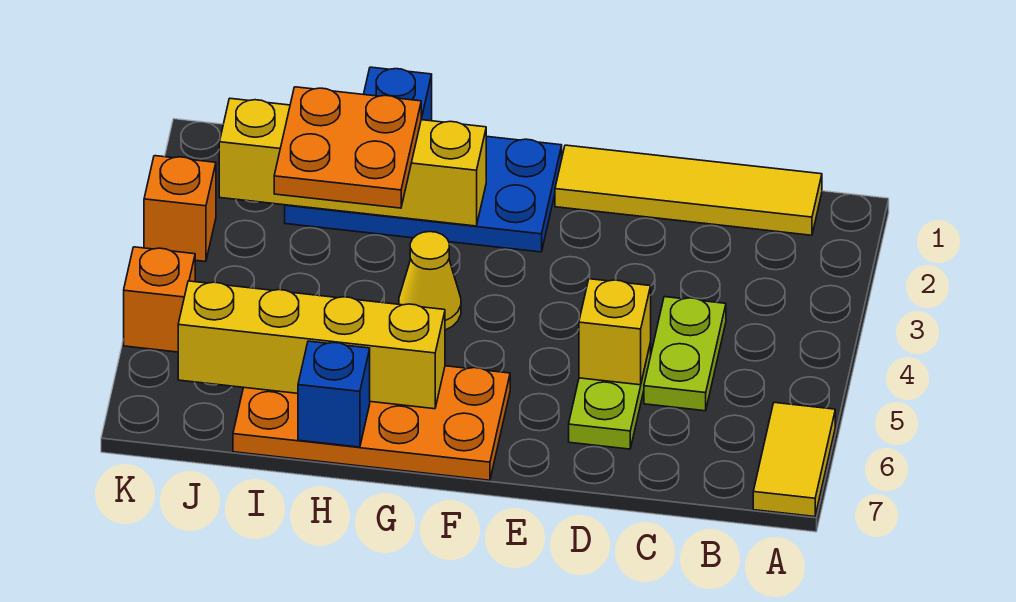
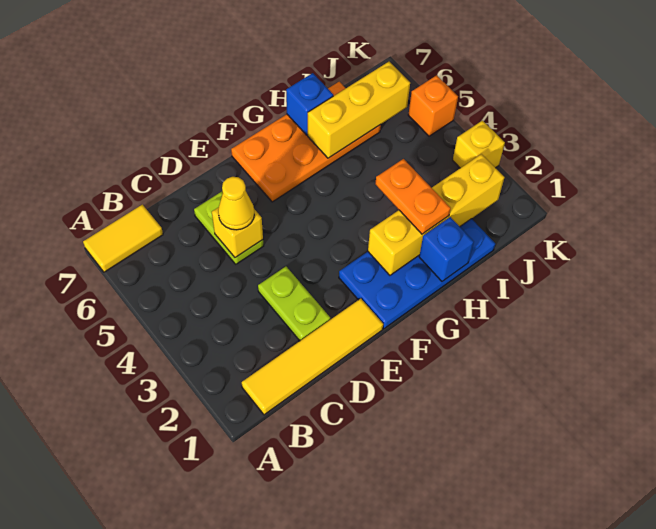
yellow 1x2 tile [753,403,835,517] -> yellow 1x2 tile turned to [83,205,163,272]
lime 1x2 plate [644,297,726,411] -> lime 1x2 plate moved to [258,267,330,341]
yellow 1x1 cone [399,232,461,330] -> yellow 1x1 cone moved to [218,177,254,230]
yellow 1x4 brick [178,281,445,409] -> yellow 1x3 brick [308,62,410,158]
orange 2x2 plate [274,87,422,208] -> orange 1x2 plate [375,159,451,234]
orange 1x1 brick [144,156,216,262] -> yellow 1x1 brick [453,121,505,168]

